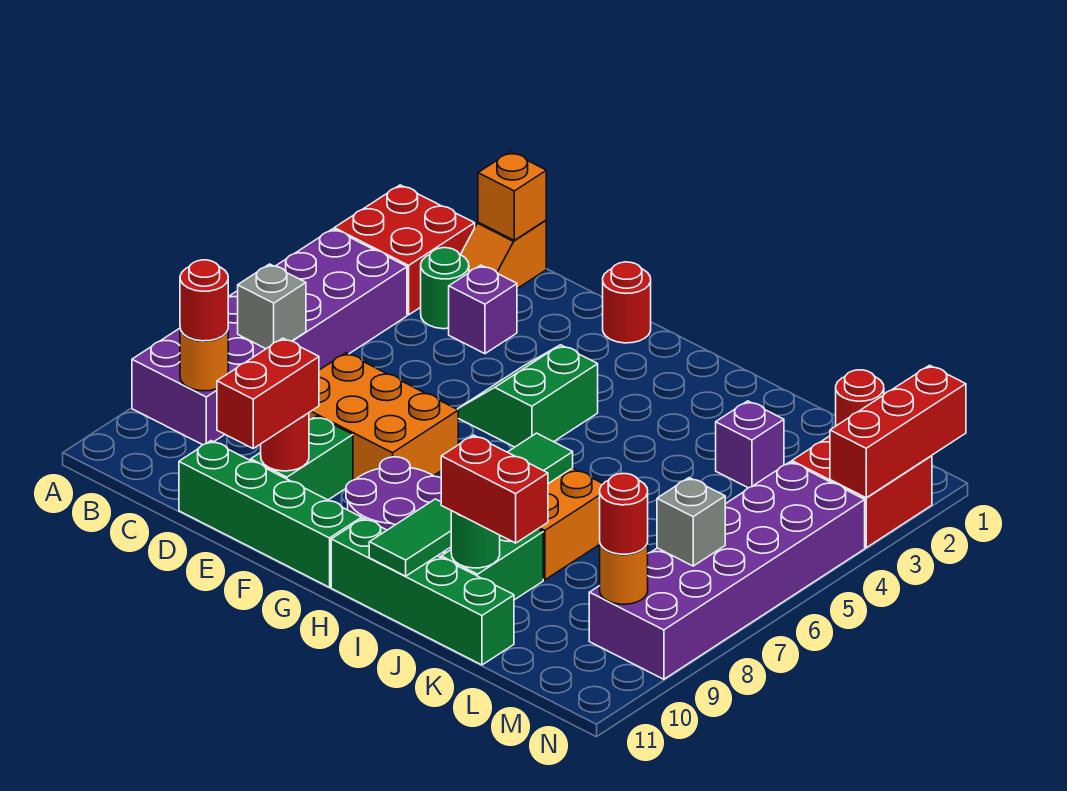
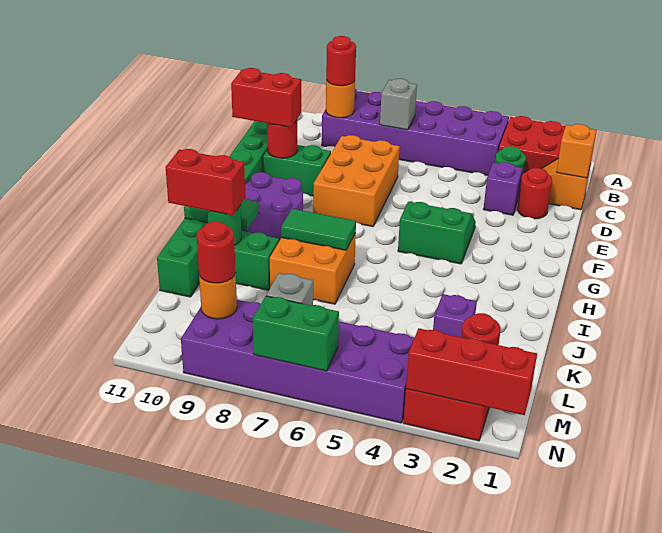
red 1x1 round brick [603,262,651,343] -> red 1x1 round brick moved to [517,168,552,219]
red 1x2 brick [441,435,548,543] -> red 1x2 brick turned to [166,149,245,215]
none -> green 1x2 brick [253,296,339,371]

